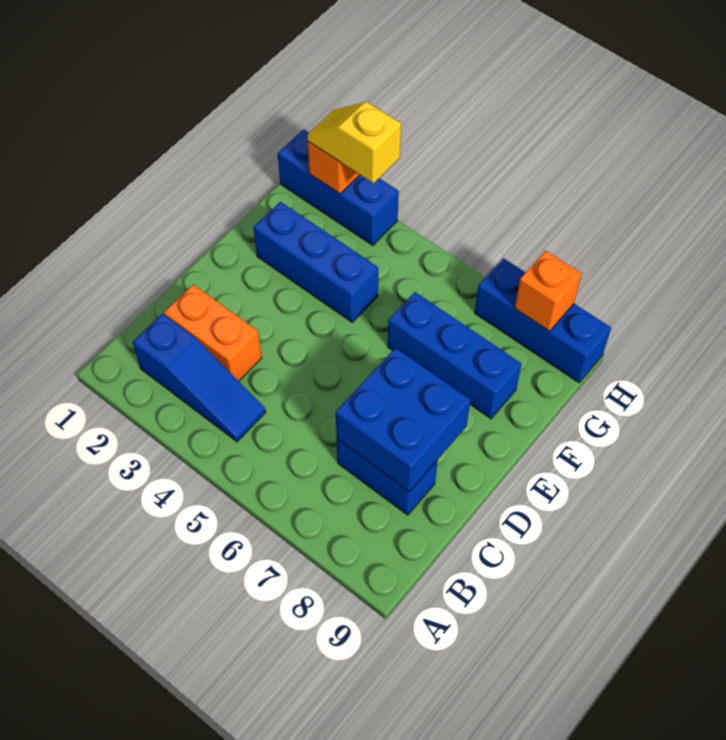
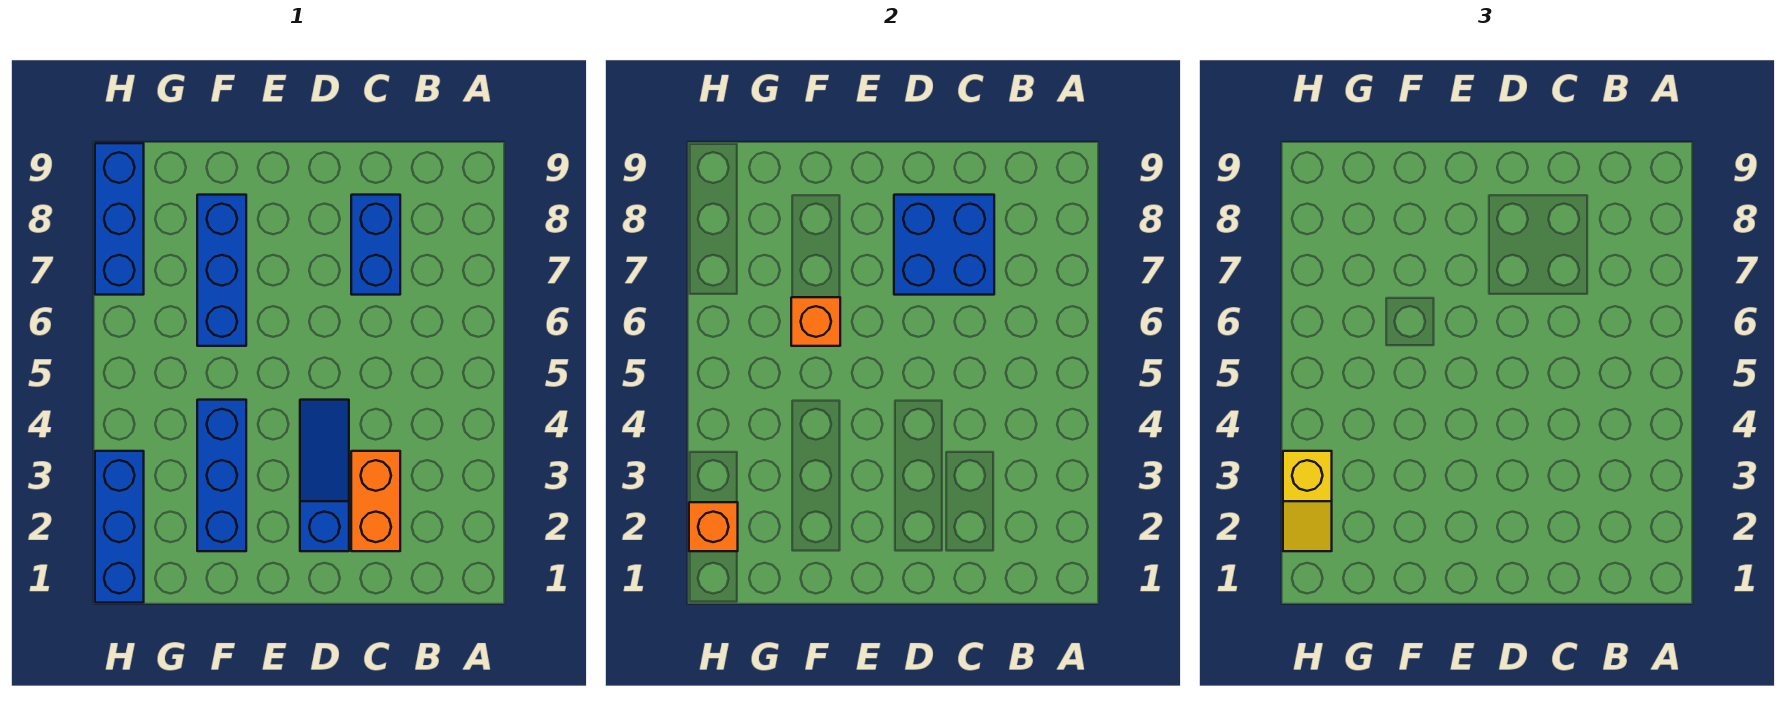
blue 1x3 slope [133,314,266,442] -> blue 1x3 slope moved to [300,400,349,551]
orange 1x1 brick [515,251,582,331] -> orange 1x1 brick moved to [791,297,840,346]

